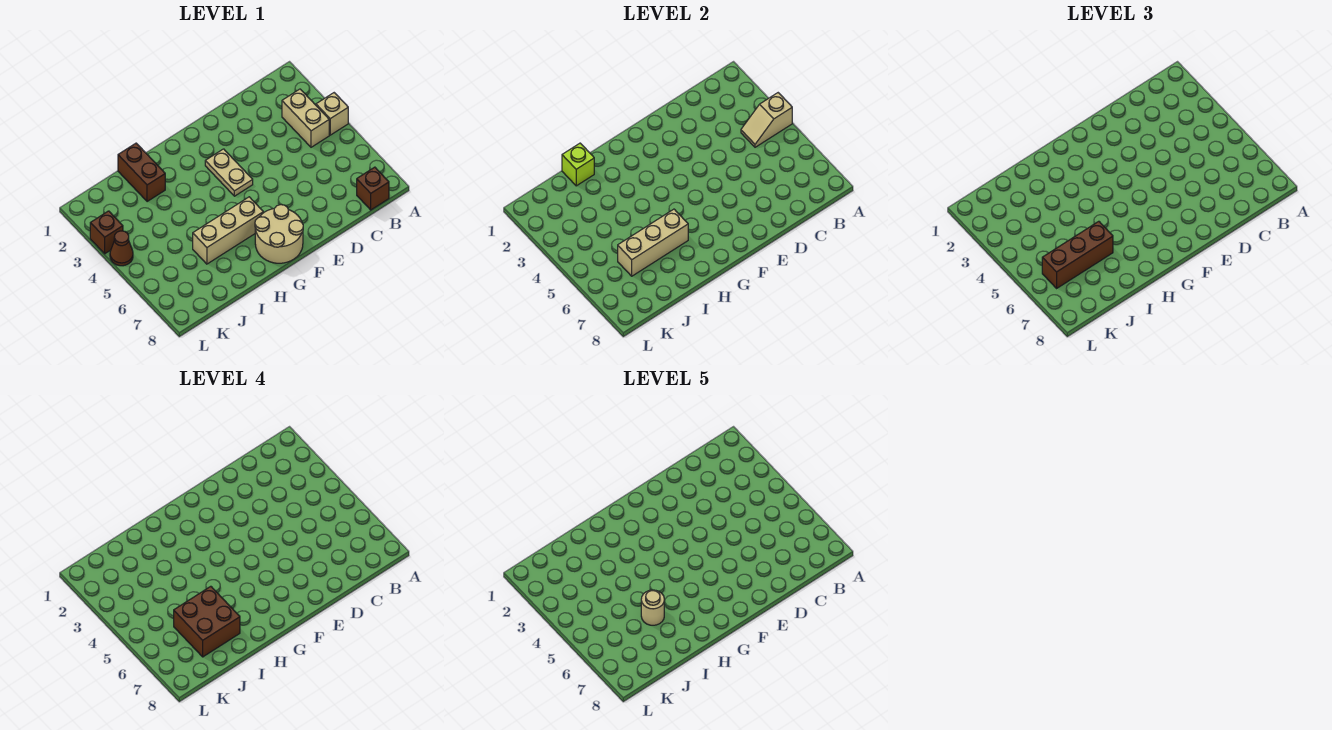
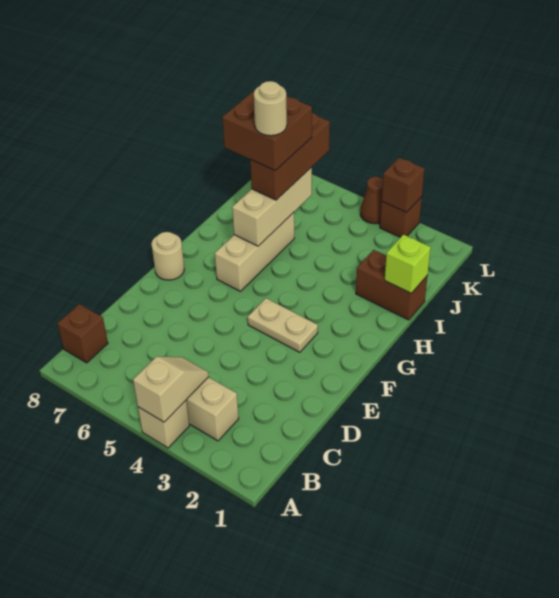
tan 2x2 round brick [255,205,303,263] -> tan 1x1 round brick [151,232,184,280]
none -> brown 1x1 brick [382,158,424,212]

